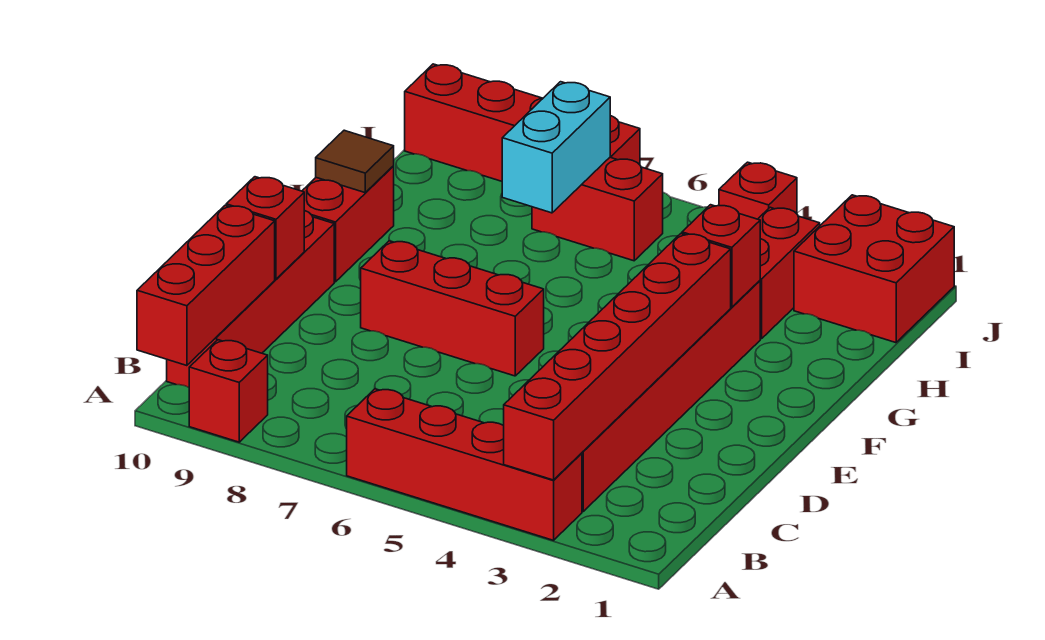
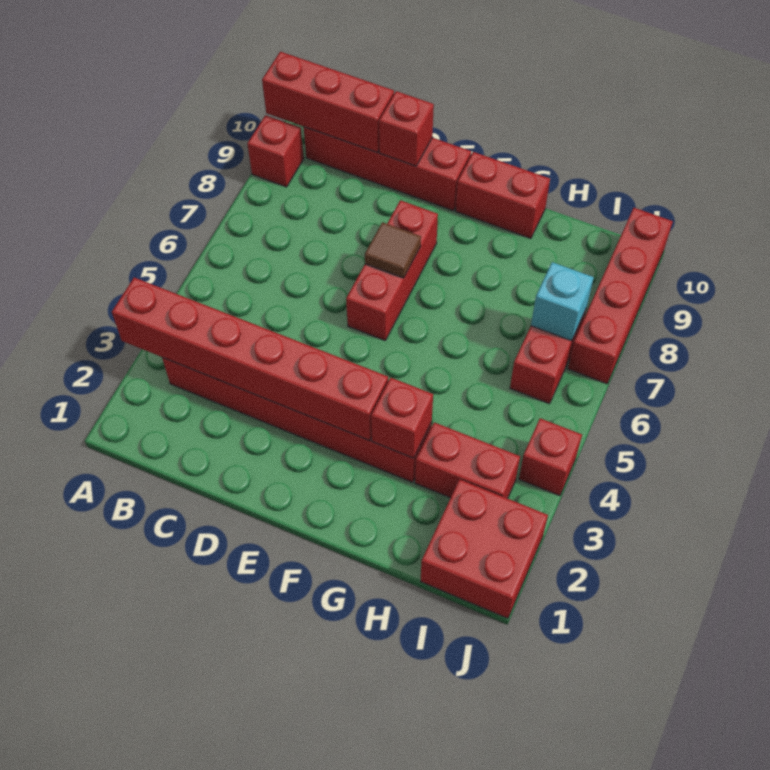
red 1x4 brick [347,389,582,540] -> none
brown 1x1 tile [316,130,394,193] -> brown 1x1 tile moved to [365,222,421,278]
cyan 1x2 brick [502,82,610,213] -> cyan 1x1 brick [531,262,594,341]

